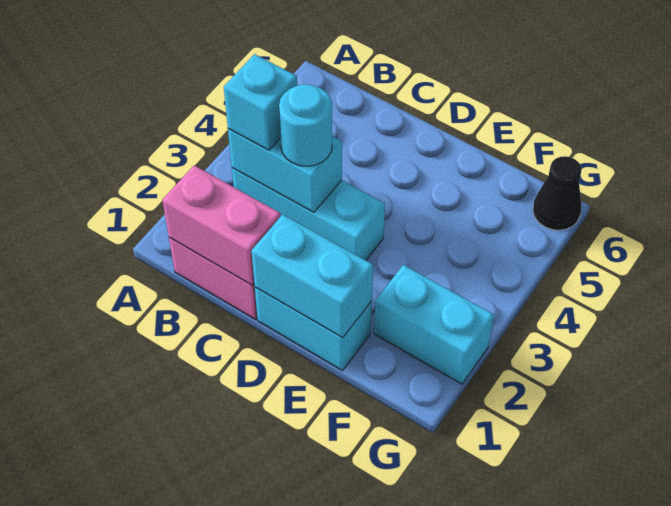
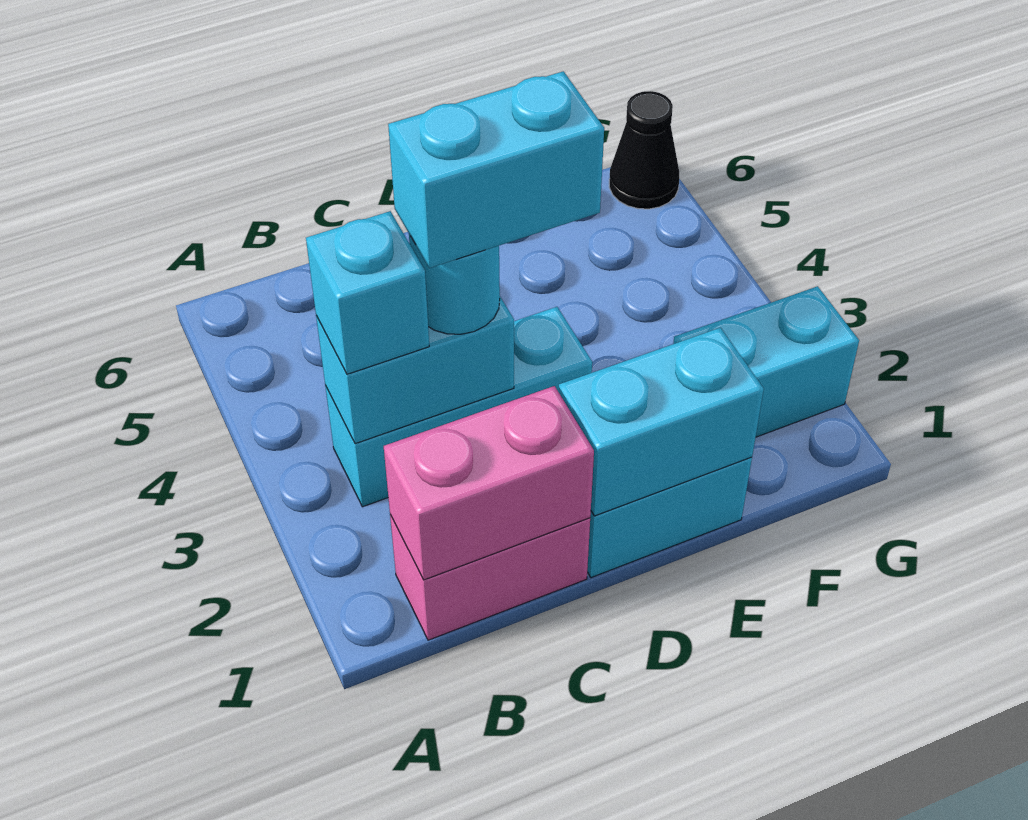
none -> cyan 1x2 brick [388,71,604,268]

